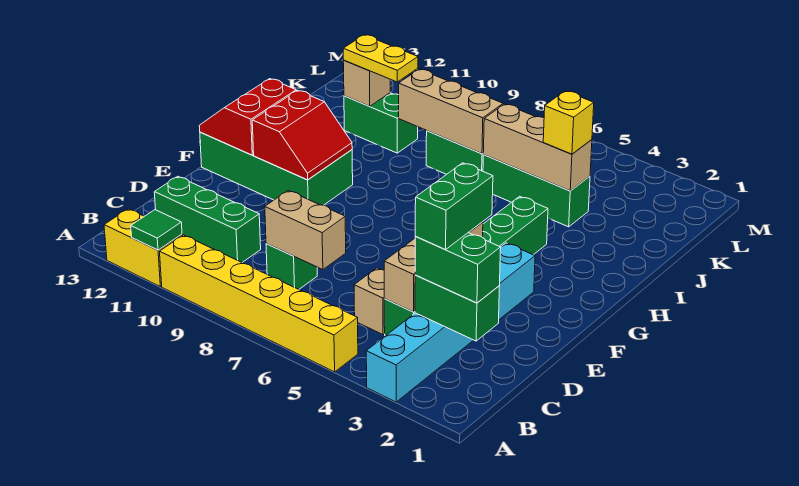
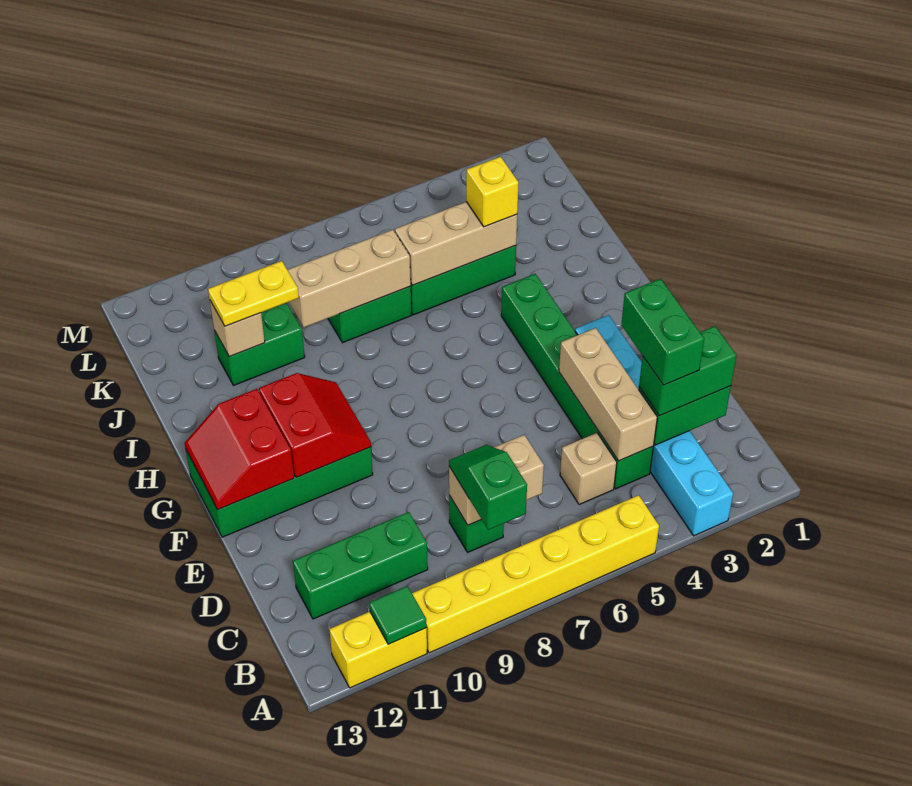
none -> green 1x2 slope [449,445,527,530]

